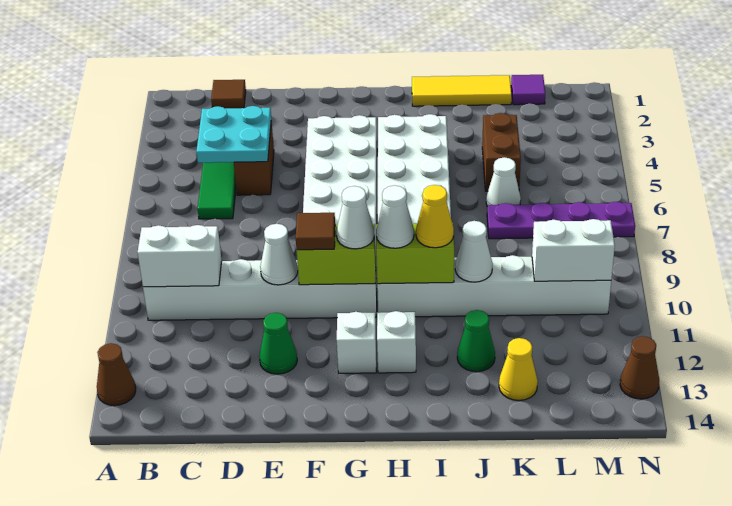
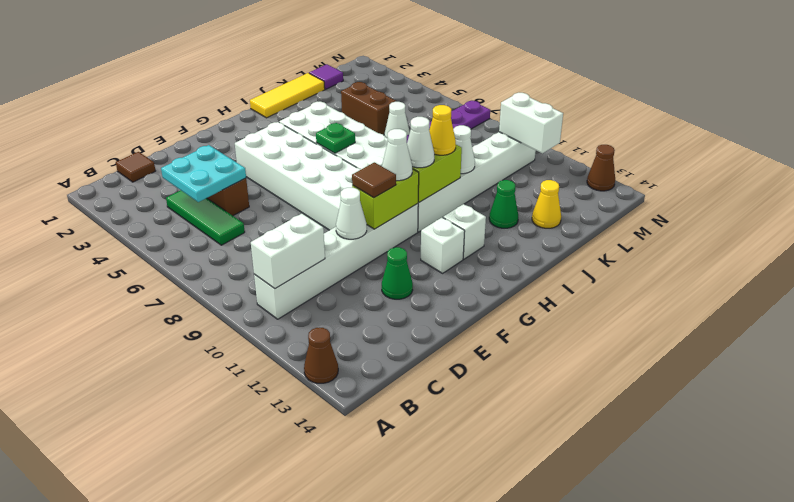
none -> green 1x1 plate [316,123,355,153]
white 1x2 brick [532,219,615,281] -> white 1x2 brick turned to [499,93,563,153]

